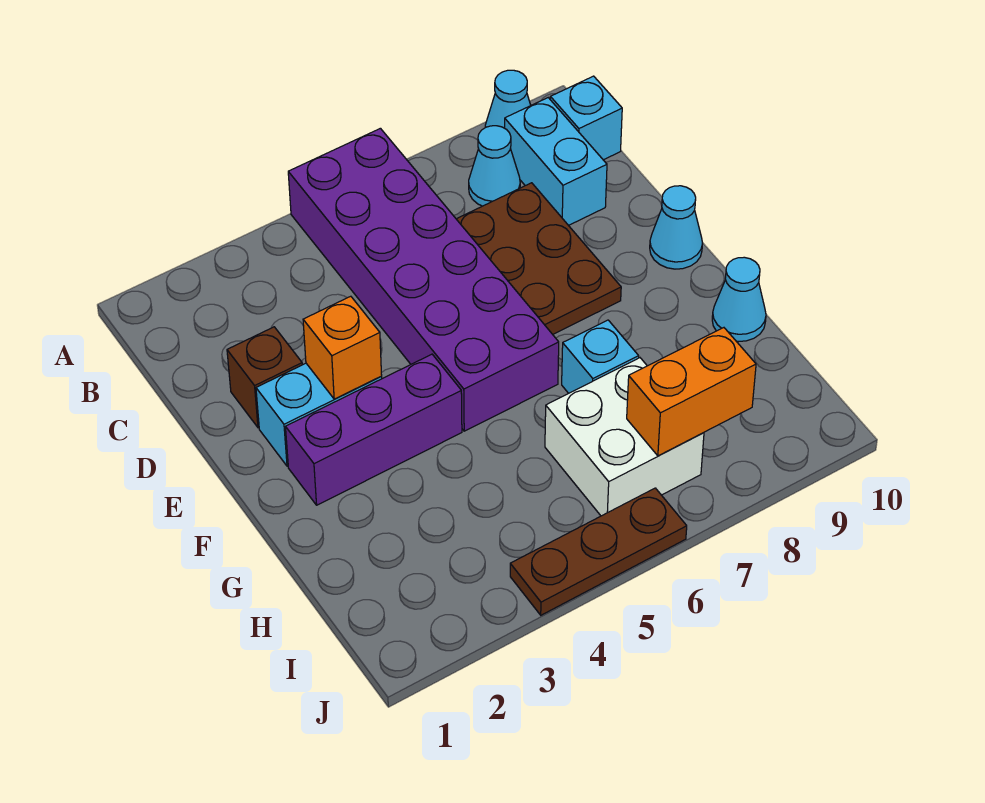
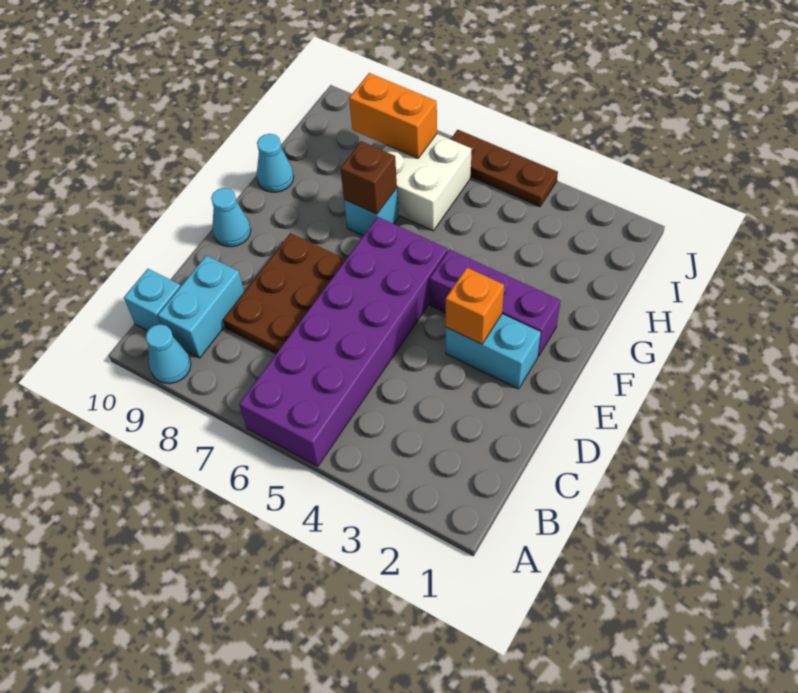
cyan 1x1 cone [469,126,520,206] -> none
brown 1x1 brick [227,327,302,428] -> brown 1x1 brick moved to [340,141,397,214]

